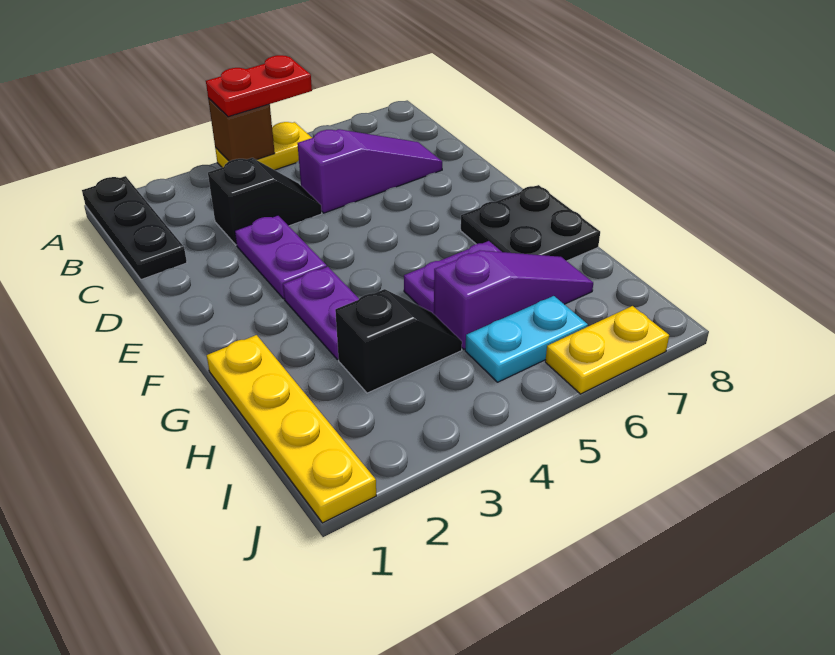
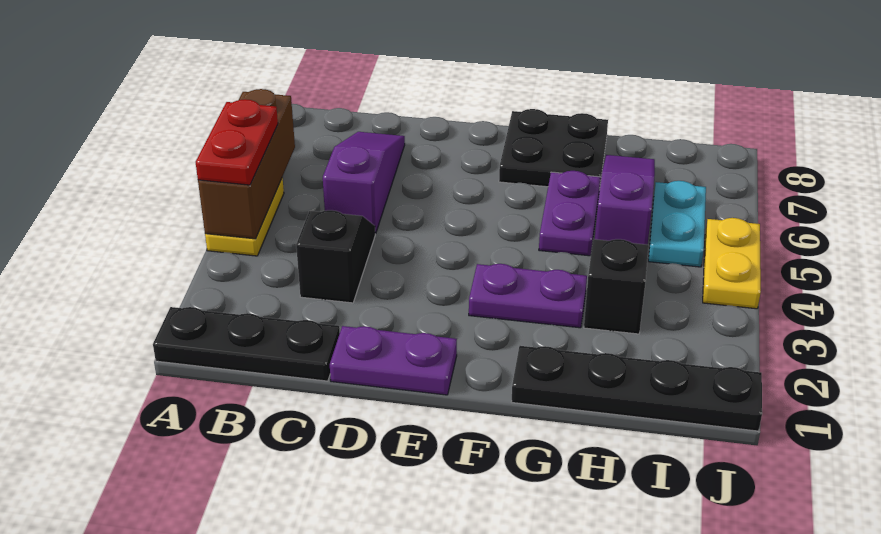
brown 1x1 brick [208,98,275,161] -> brown 1x3 brick [198,89,295,239]
purple 1x2 plate [235,215,327,299] -> purple 1x2 plate moved to [330,326,457,395]
yellow 1x4 plate [207,335,376,523] -> black 1x4 plate [512,346,762,431]
yellow 1x2 plate [545,306,669,394] -> yellow 1x2 plate moved to [703,218,761,309]

